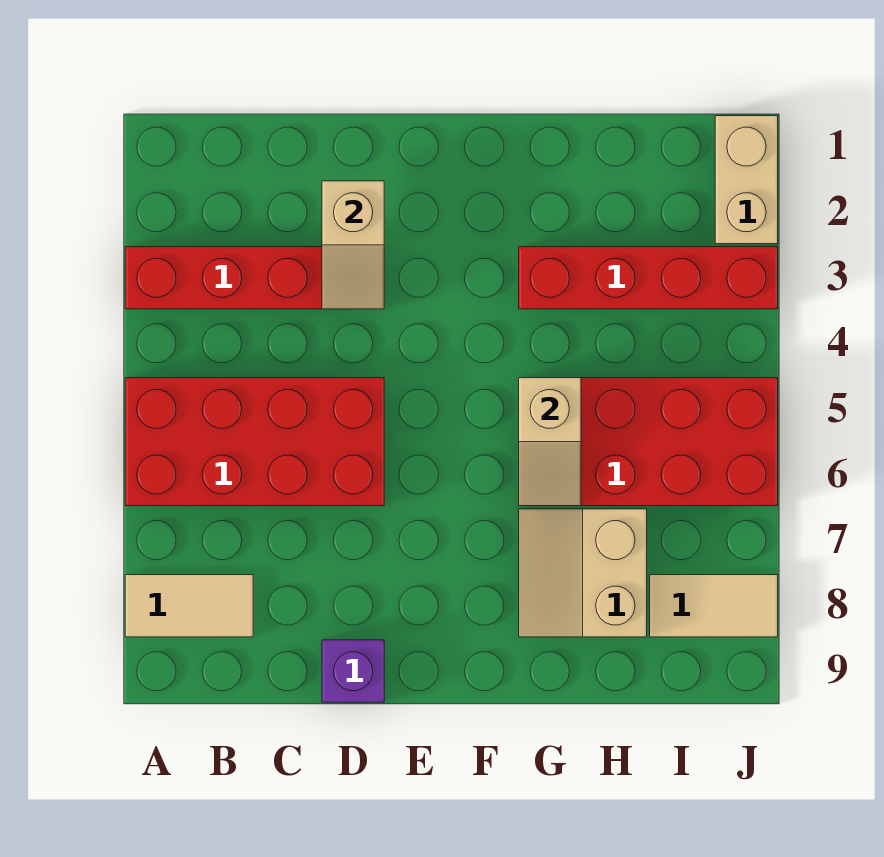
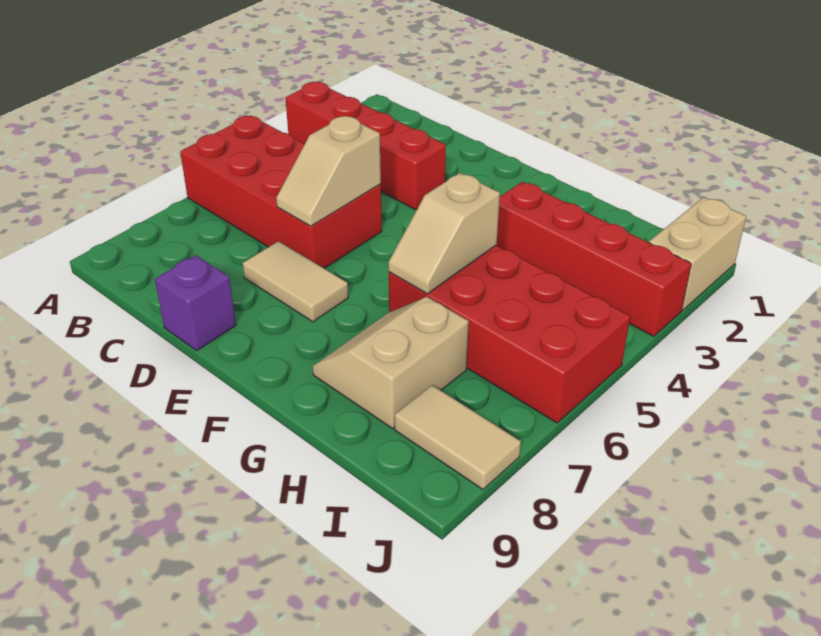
tan 1x2 tile [125,575,253,637] -> tan 1x2 tile moved to [243,241,348,322]
tan 1x2 slope [322,181,384,309] -> tan 1x2 slope moved to [276,116,381,226]

